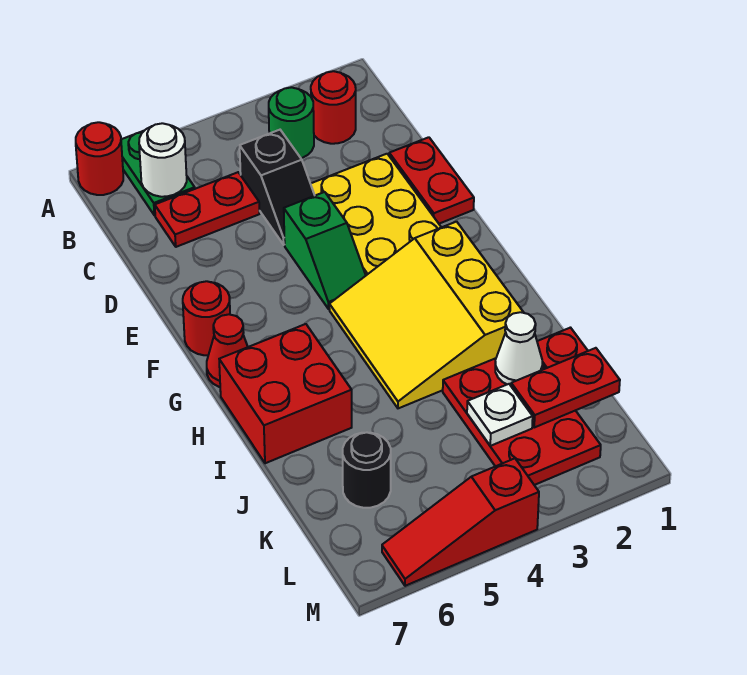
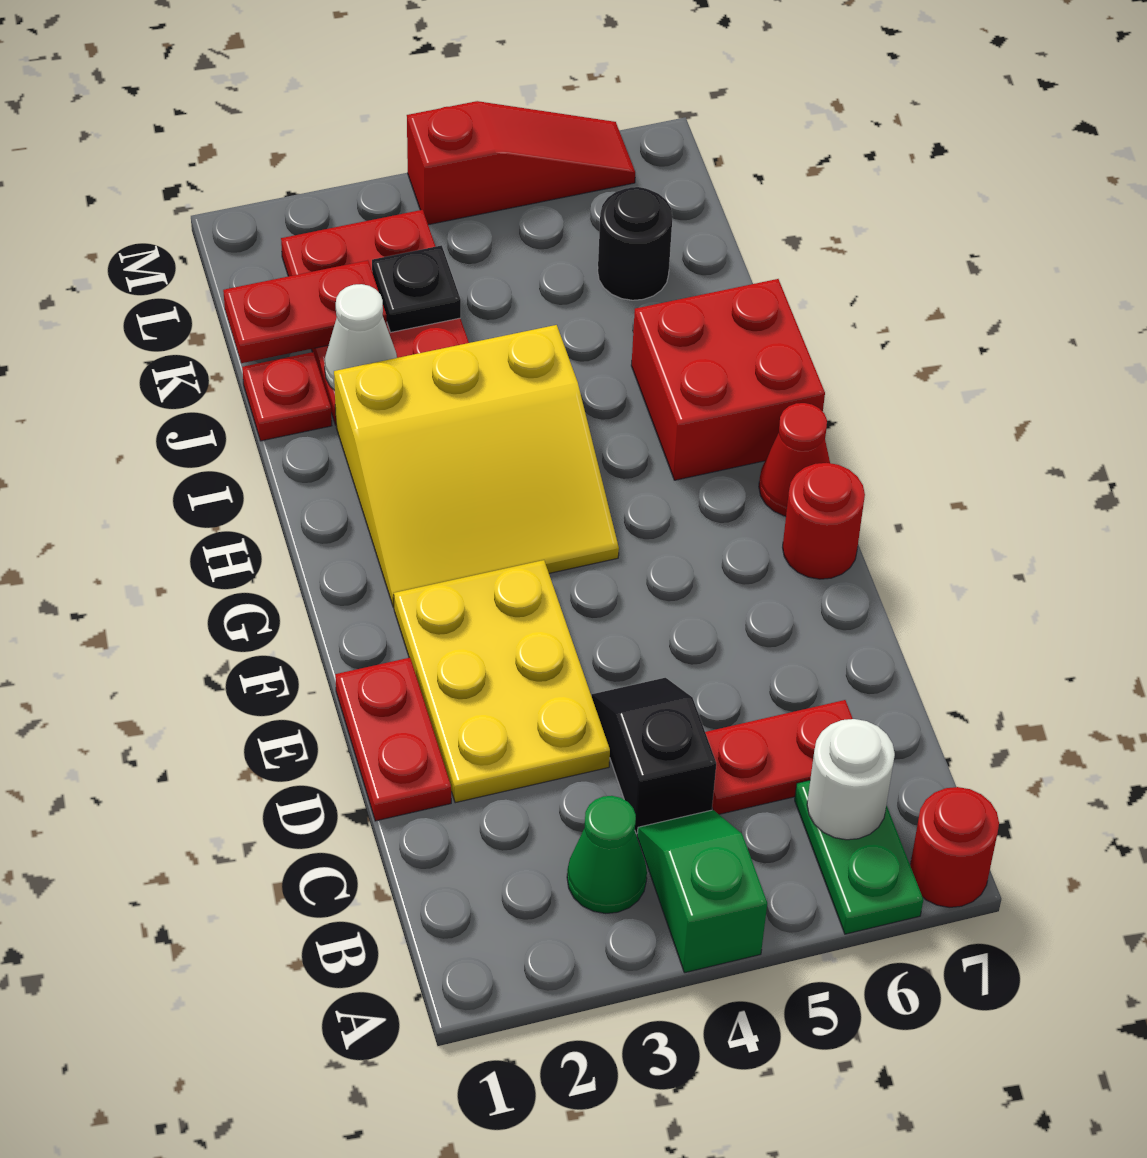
red 1x1 round brick [311,71,356,144] -> none
green 1x1 round brick [269,87,314,158] -> green 1x1 cone [567,796,647,914]
green 1x2 slope [284,192,366,309] -> green 1x2 slope moved to [637,810,767,973]
yellow 3x3 slope [329,222,524,408] -> yellow 3x3 slope turned to [334,325,619,608]
white 1x1 plate [467,384,533,446] -> black 1x1 plate [372,245,461,332]

